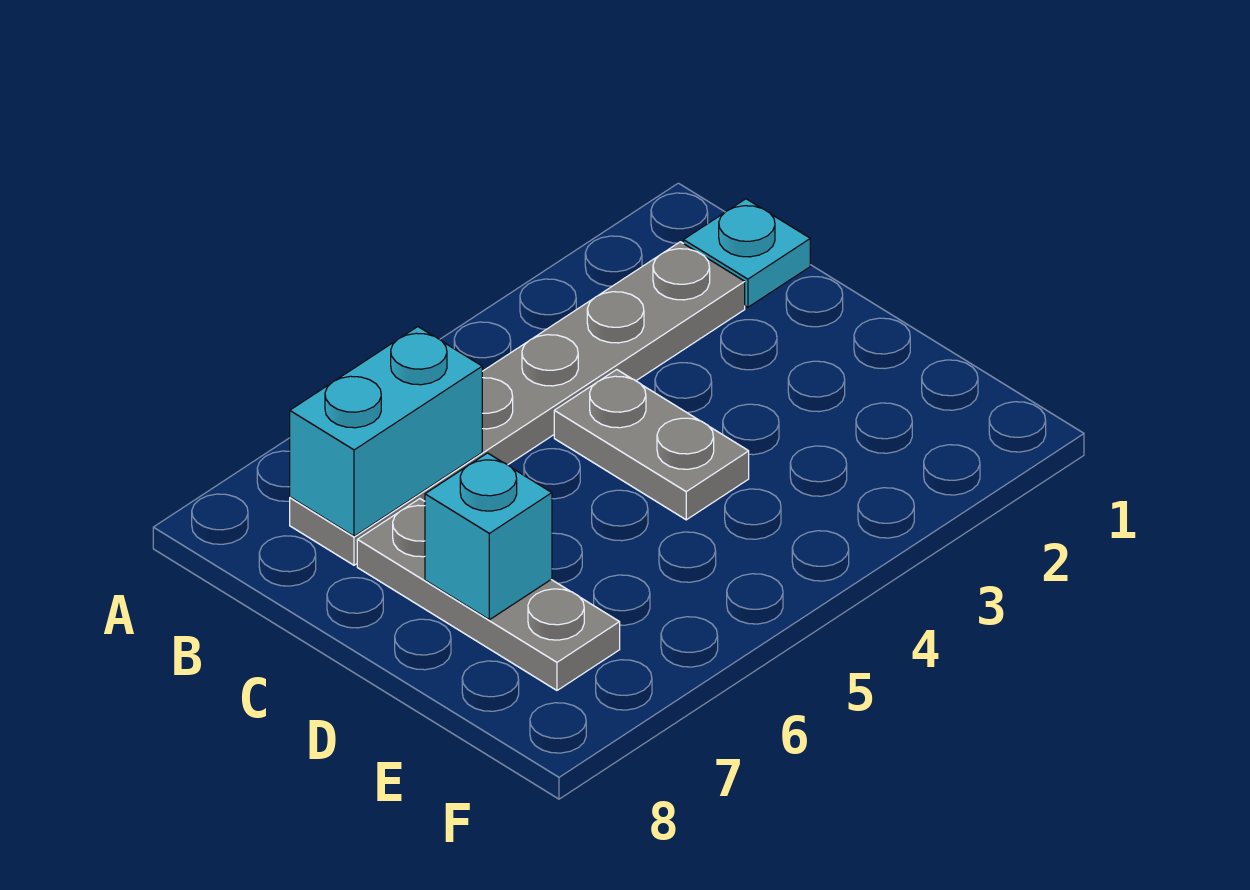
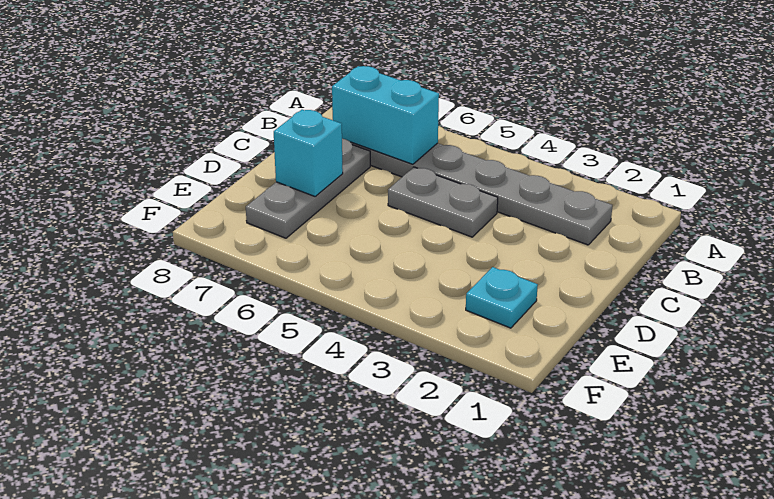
cyan 1x1 plate [684,199,810,307] -> cyan 1x1 plate moved to [466,267,538,328]
grey 1x2 plate [554,370,749,520] -> grey 1x2 plate turned to [388,167,498,237]

